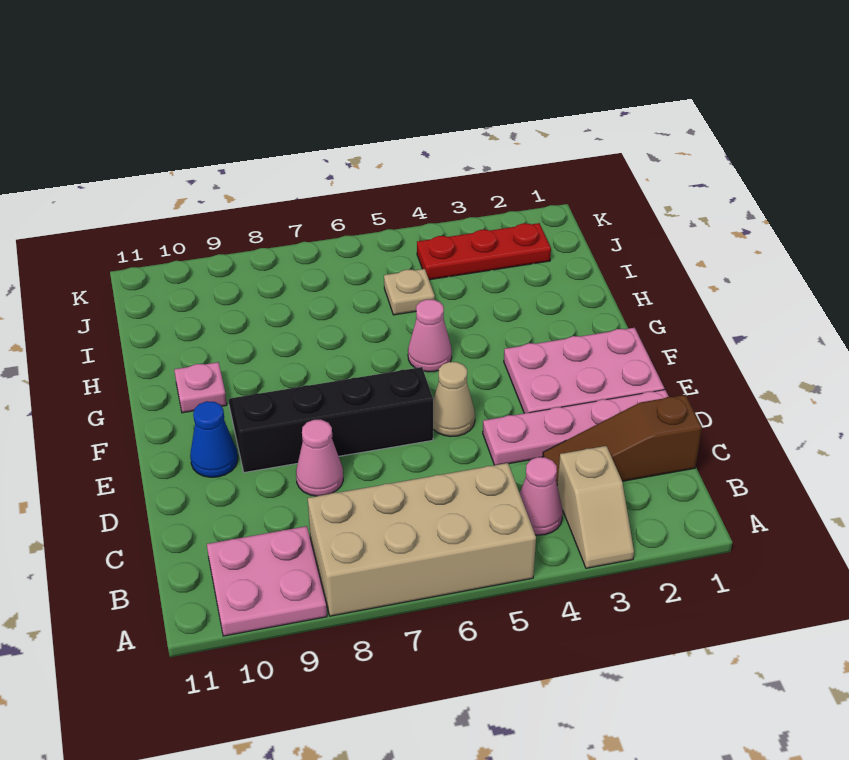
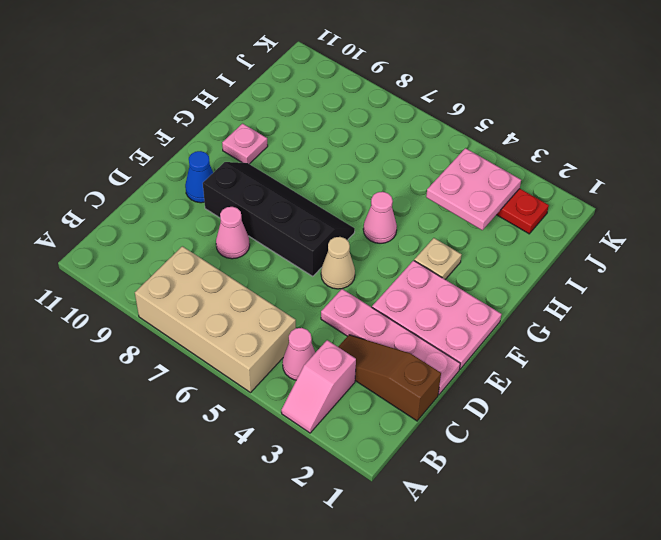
tan 1x2 slope [557,446,634,568] -> pink 1x2 slope [281,340,356,433]
pink 2x2 plate [207,526,327,636] -> pink 2x2 plate moved to [426,148,521,230]
tan 1x1 plate [384,269,435,315] -> tan 1x1 plate moved to [414,238,461,279]

